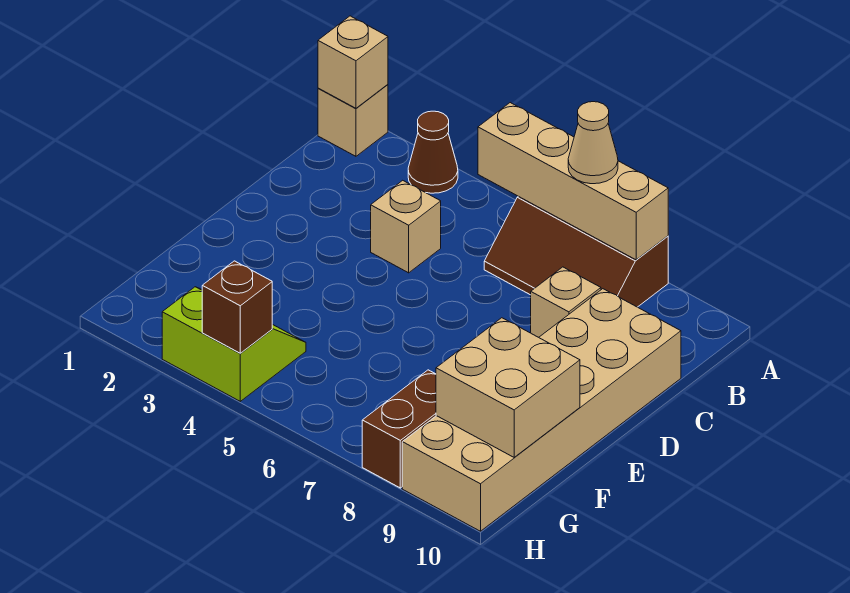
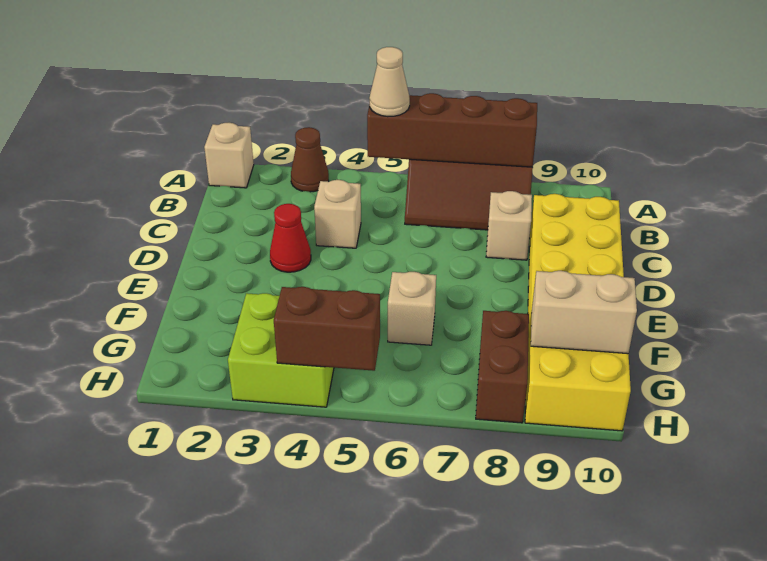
tan 1x1 brick [318,16,388,108] -> tan 1x1 brick moved to [388,272,436,345]
tan 1x4 brick [478,103,668,260] -> brown 1x4 brick [367,93,537,167]
tan 1x1 cone [568,102,618,184] -> tan 1x1 cone moved to [369,47,410,117]
tan 2x6 brick [402,289,681,531] -> yellow 2x6 brick [525,194,631,431]
none -> red 1x1 cone [270,204,311,272]
tan 2x2 brick [436,318,580,457] -> tan 1x2 brick [531,271,637,354]
lime 2x2 slope [162,287,306,401] -> lime 2x2 brick [228,293,334,407]
brown 1x1 brick [202,261,272,353] -> brown 1x2 brick [274,287,380,371]

